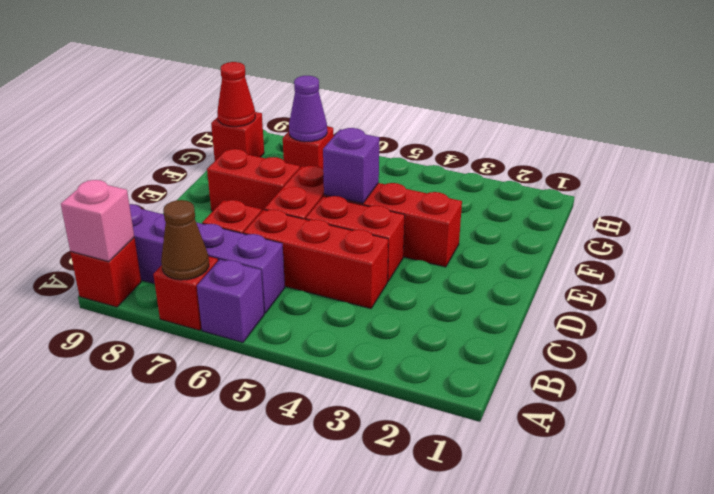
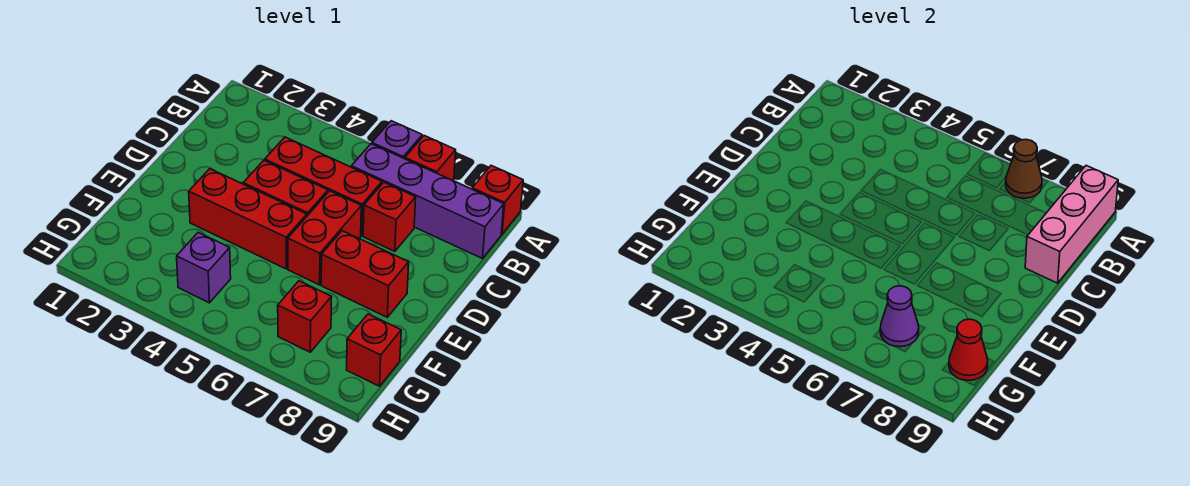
pink 1x1 brick [61,180,134,262] -> pink 1x3 brick [1025,166,1118,283]
purple 1x1 brick [323,128,379,203] -> purple 1x1 brick moved to [177,232,231,303]

